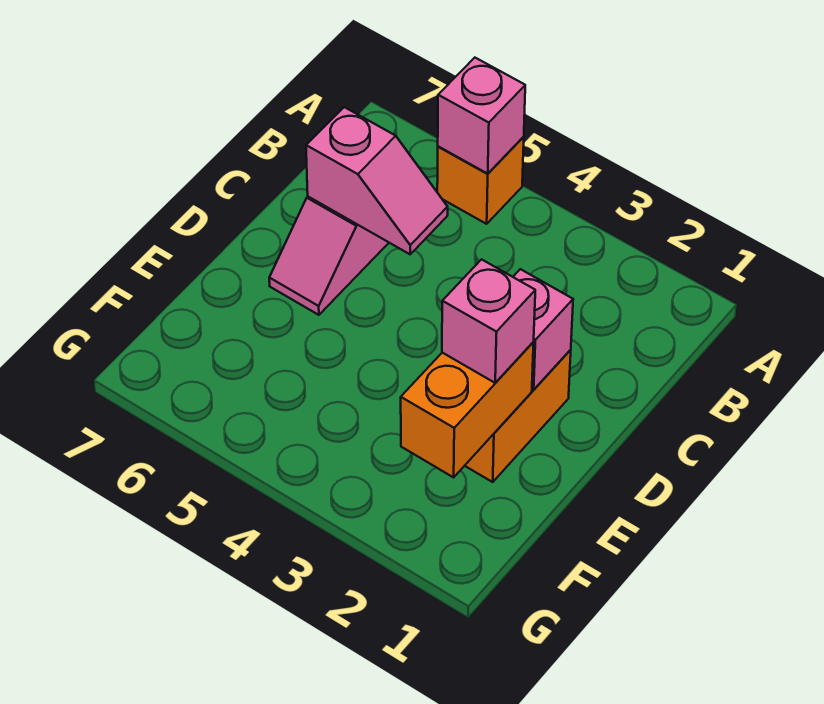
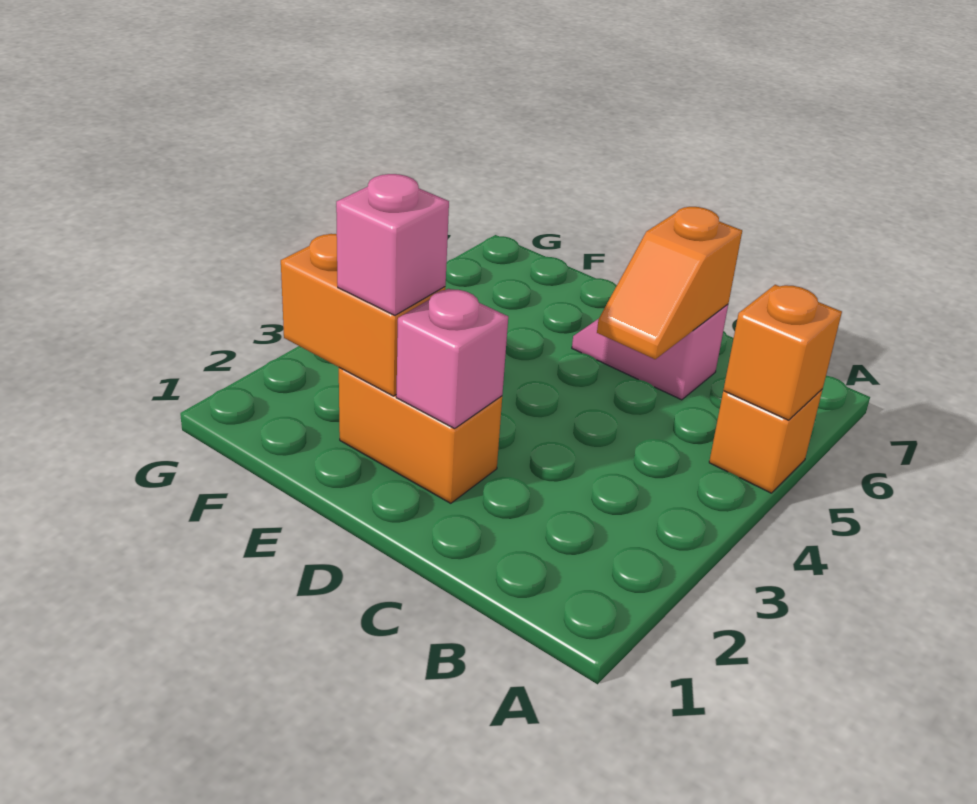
pink 1x1 brick [438,58,525,174] -> orange 1x1 brick [723,285,842,420]
pink 1x2 slope [306,107,448,254] -> orange 1x2 slope [597,207,742,359]

